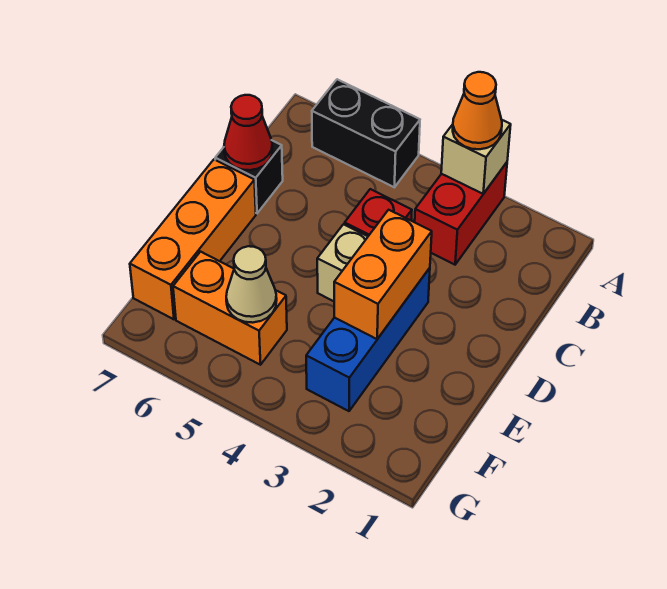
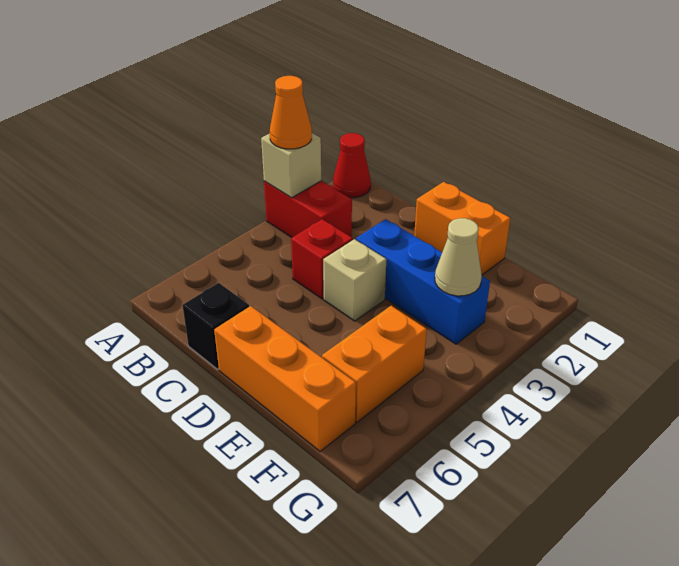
black 1x2 brick [312,79,420,187] -> none
red 1x1 cone [224,95,273,170] -> red 1x1 cone moved to [333,133,371,198]
orange 1x2 brick [334,210,432,339] -> orange 1x2 brick moved to [414,182,510,275]
tan 1x1 cone [226,246,277,323] -> tan 1x1 cone moved to [435,218,482,296]

